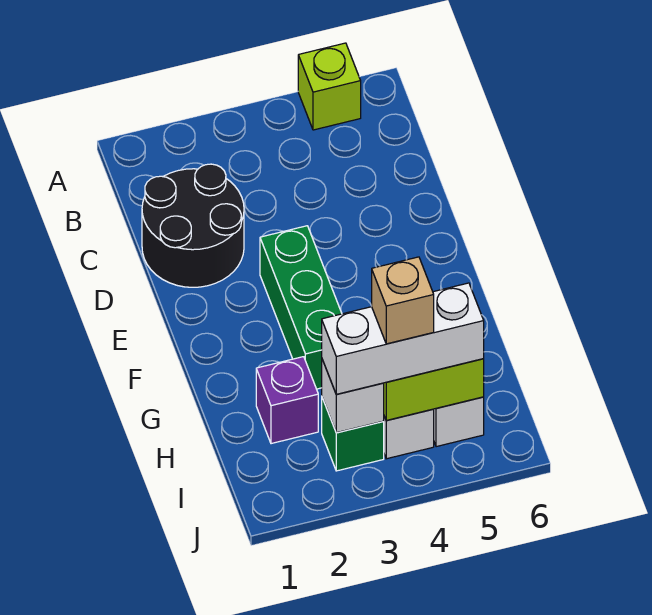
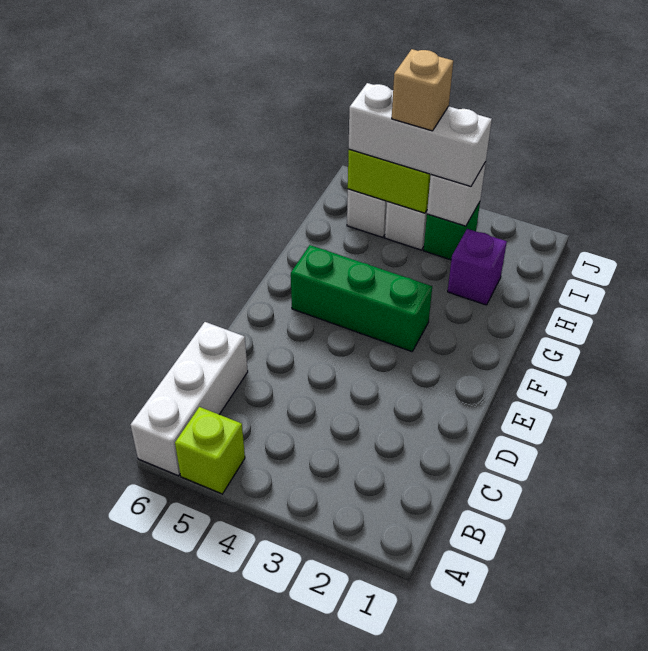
none -> white 1x3 brick [131,322,248,476]
black 2x2 round brick [142,164,244,287] -> none
green 1x3 brick [260,226,342,389] -> green 1x3 brick turned to [291,245,432,352]

